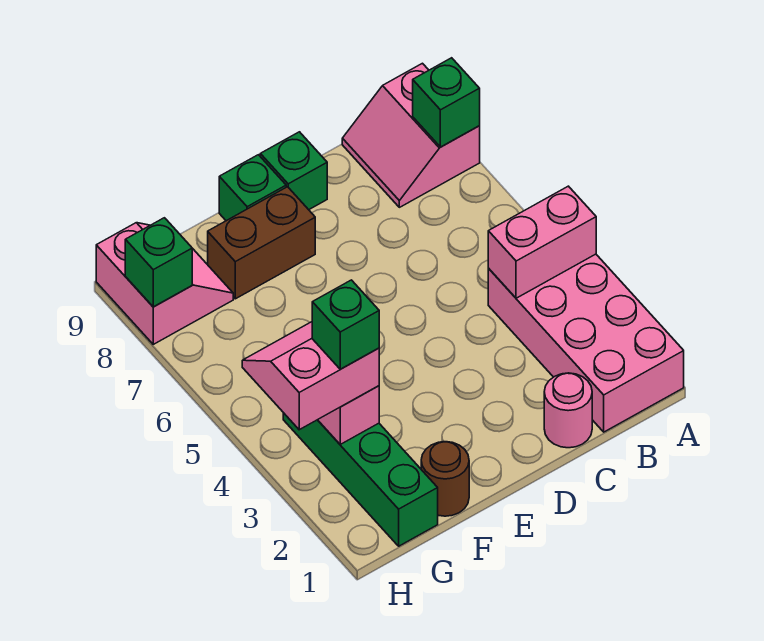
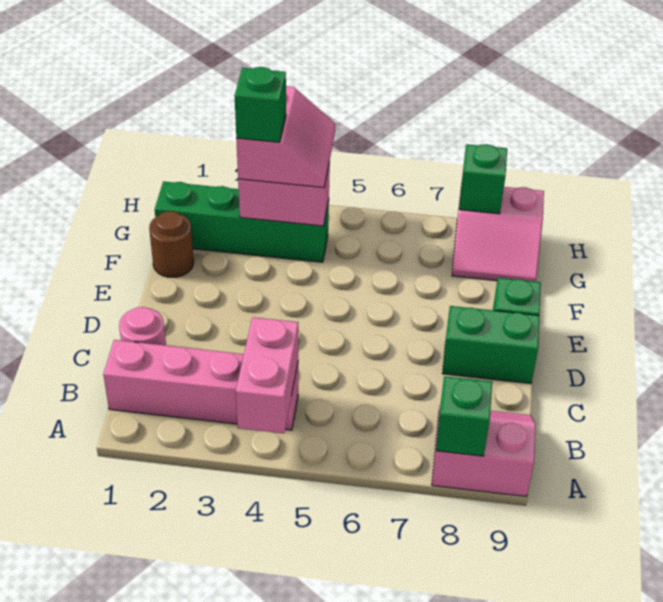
pink 2x4 brick [488,254,684,432] -> pink 1x4 brick [103,340,298,430]
green 1x1 brick [260,132,327,210] -> green 1x2 brick [442,306,539,384]
brown 1x2 brick [208,187,315,299] -> none

